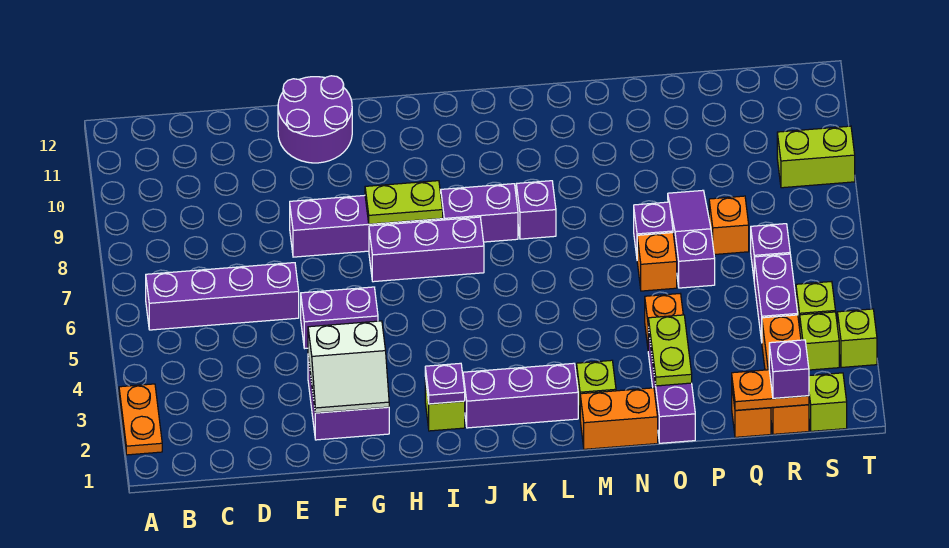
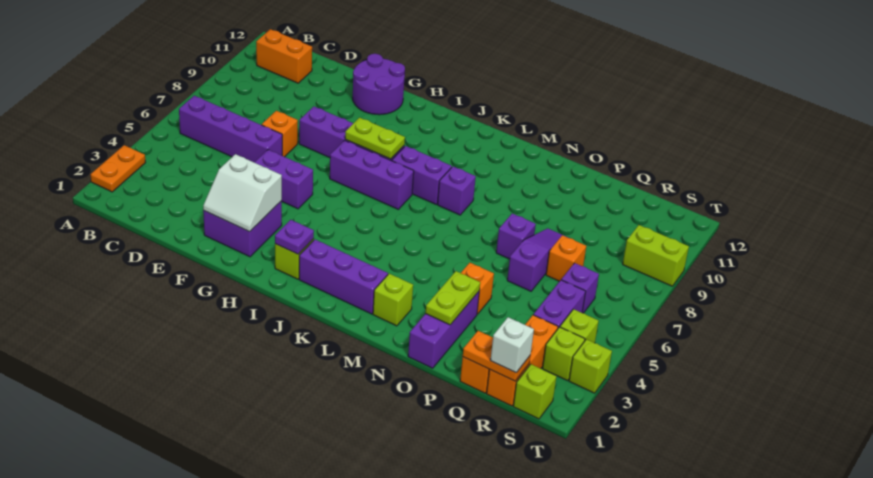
orange 1x2 brick [580,388,658,449] -> orange 1x2 brick moved to [256,29,312,83]
orange 1x1 brick [637,233,677,291] -> orange 1x1 brick moved to [262,111,298,157]
purple 1x1 brick [769,340,809,398] -> white 1x1 brick [490,317,534,373]

